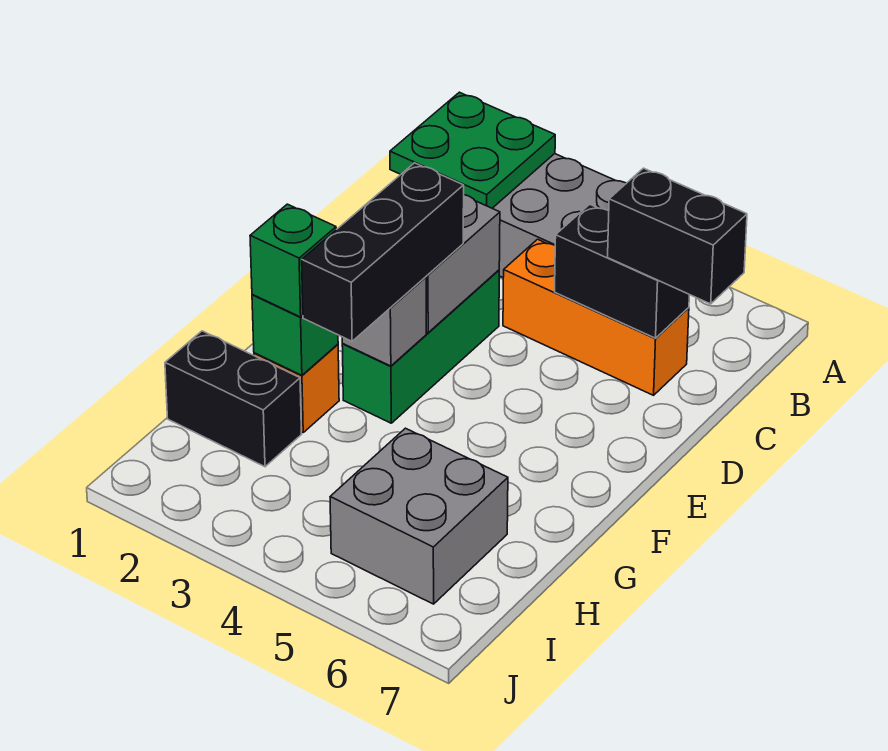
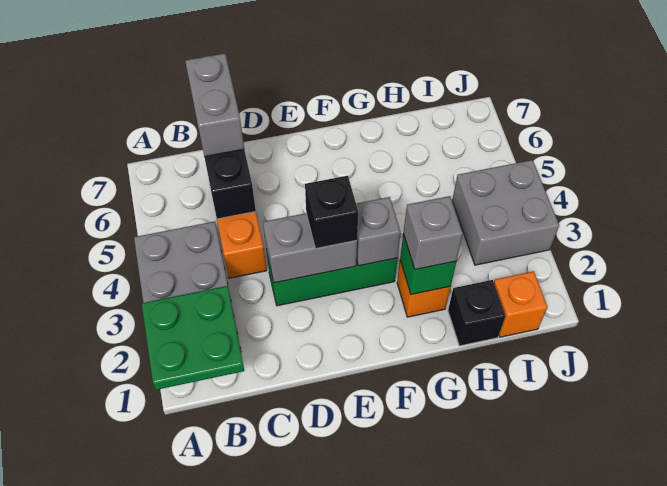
black 1x2 brick [608,168,747,304] -> grey 1x2 brick [185,53,244,157]
black 1x3 brick [302,163,464,341] -> black 1x1 brick [305,176,358,249]
green 1x1 brick [250,204,336,317] -> grey 1x1 brick [403,196,463,270]
black 1x2 brick [165,331,301,467] -> black 1x1 brick [448,280,506,346]
grey 2x2 brick [330,428,508,604] -> grey 2x2 brick moved to [452,160,559,265]
none -> orange 1x1 brick [494,271,547,337]

